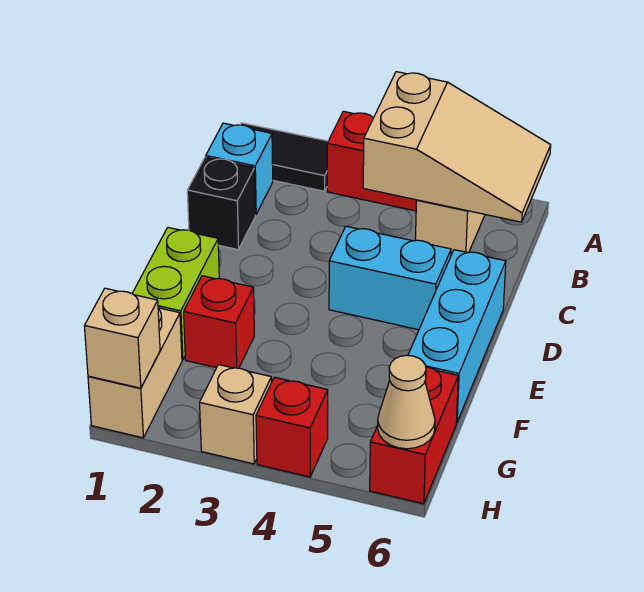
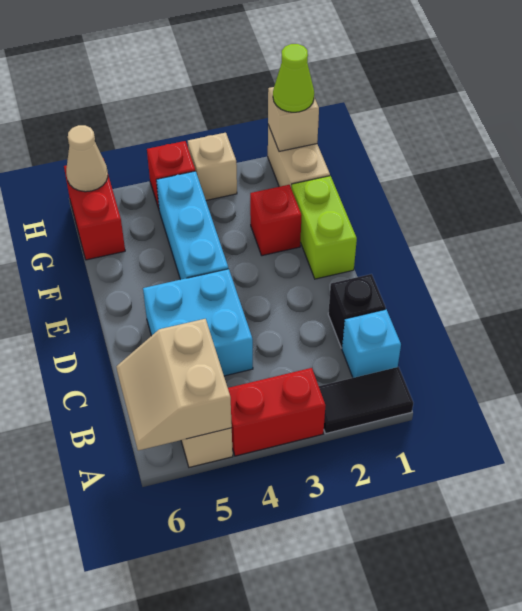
tan 2x3 slope [363,72,551,222] -> tan 2x2 slope [116,319,232,451]
cyan 1x2 brick [329,226,451,330] -> cyan 2x2 brick [143,269,253,376]
cyan 1x3 brick [408,250,506,422] -> cyan 1x3 brick moved to [156,171,228,280]
none -> lime 1x1 cone [273,44,314,112]

